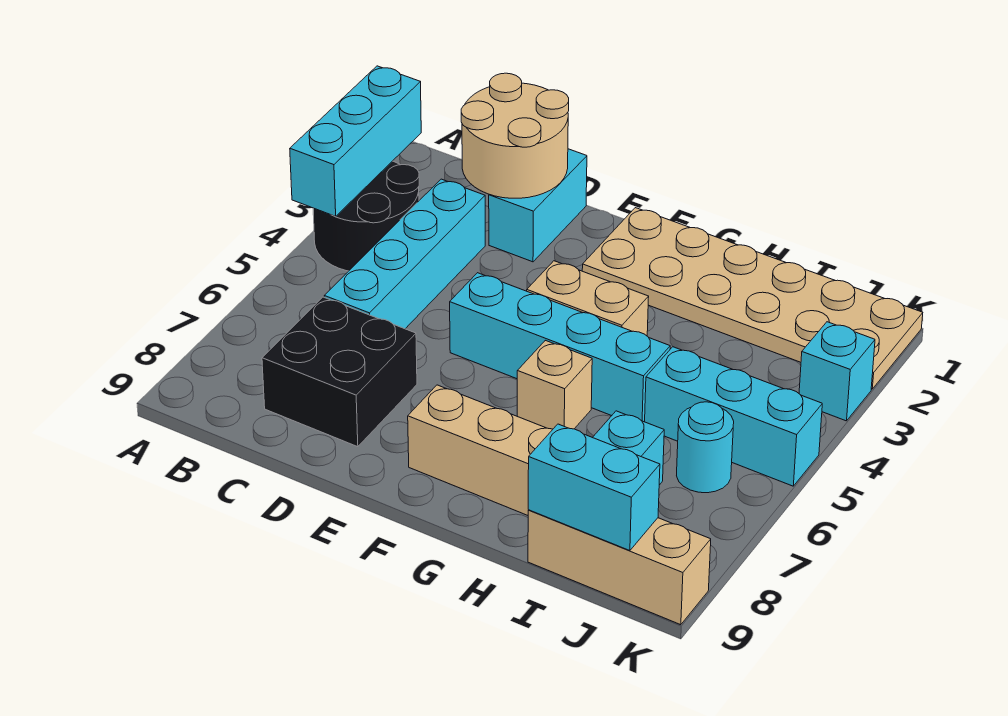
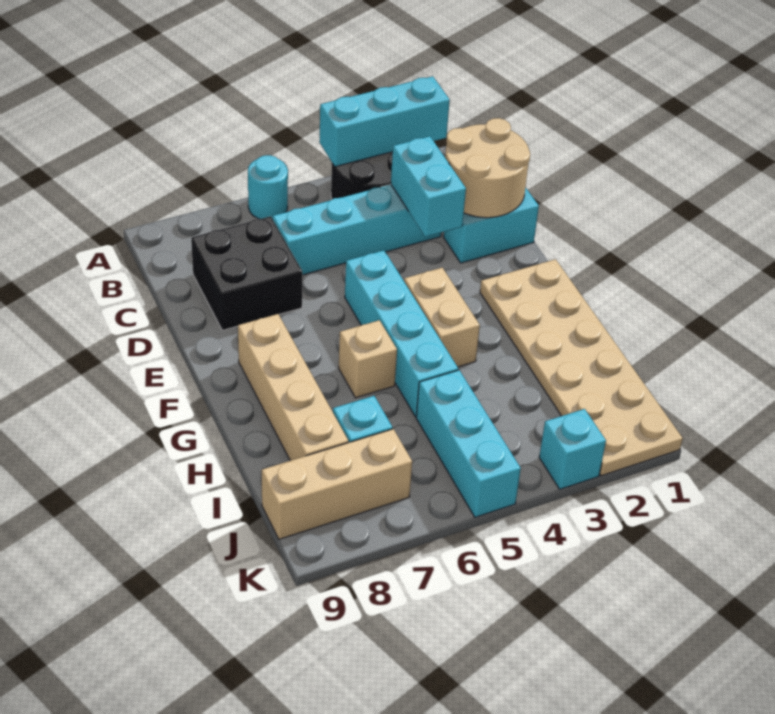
tan 1x3 brick [528,510,711,625] -> tan 1x3 brick turned to [262,429,412,539]
cyan 1x2 brick [528,424,660,551] -> cyan 1x2 brick moved to [391,136,466,237]
cyan 1x1 round brick [677,402,734,493] -> cyan 1x1 round brick moved to [248,155,288,219]

